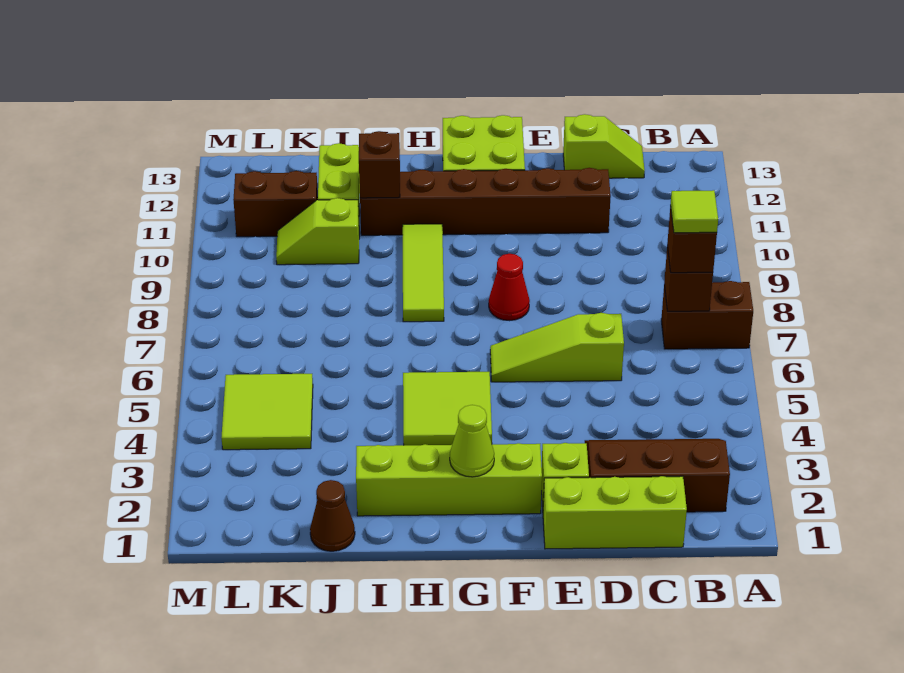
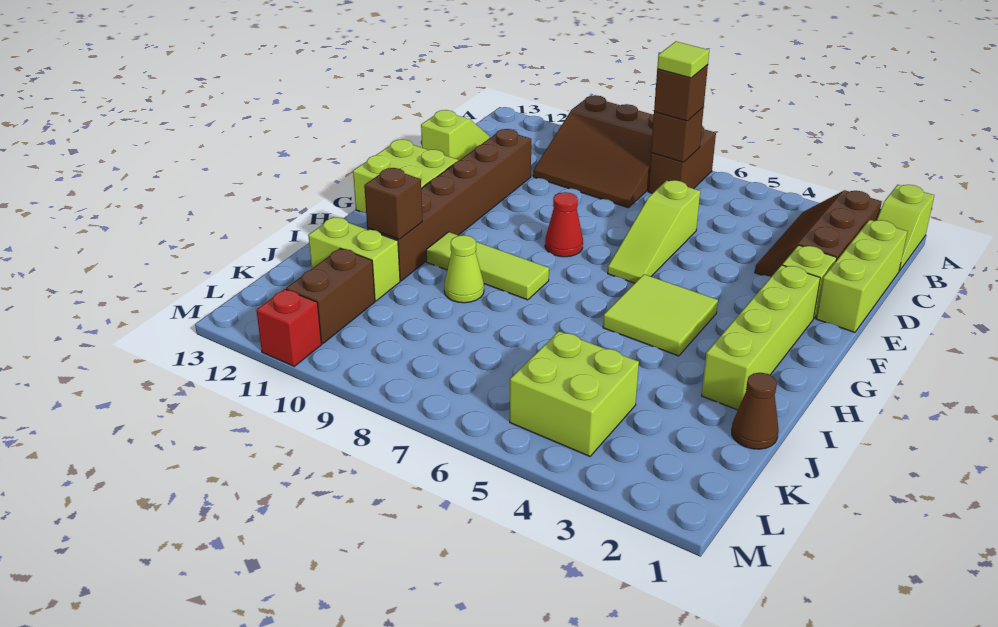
none -> brown 3x3 slope [533,95,654,208]
lime 1x1 cone [450,405,494,477] -> lime 1x1 cone moved to [444,235,484,303]
lime 1x2 slope [276,198,359,265] -> lime 1x2 slope moved to [876,185,934,271]
lime 2x2 tile [221,374,313,450] -> lime 2x2 brick [510,331,639,456]
none -> red 1x1 brick [256,289,322,366]

